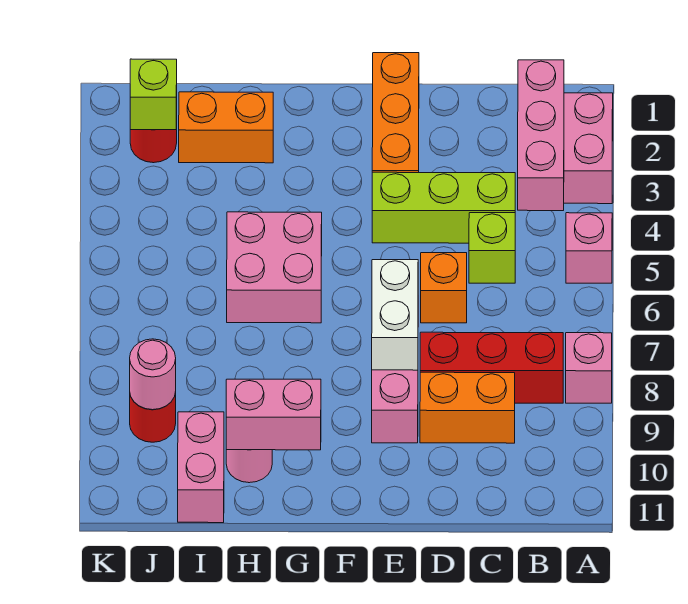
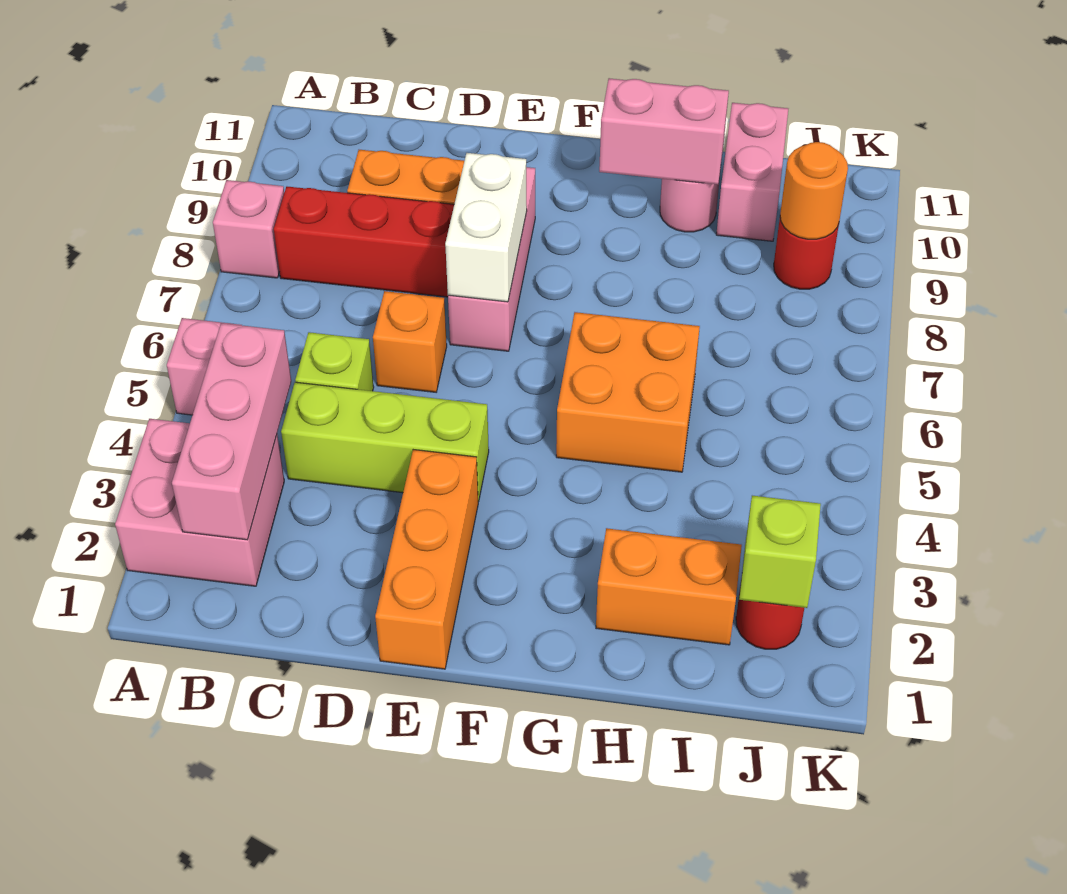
pink 2x2 brick [227,212,322,323] -> orange 2x2 brick [556,312,700,472]
pink 1x1 round brick [130,339,176,410] -> orange 1x1 round brick [780,142,848,239]

